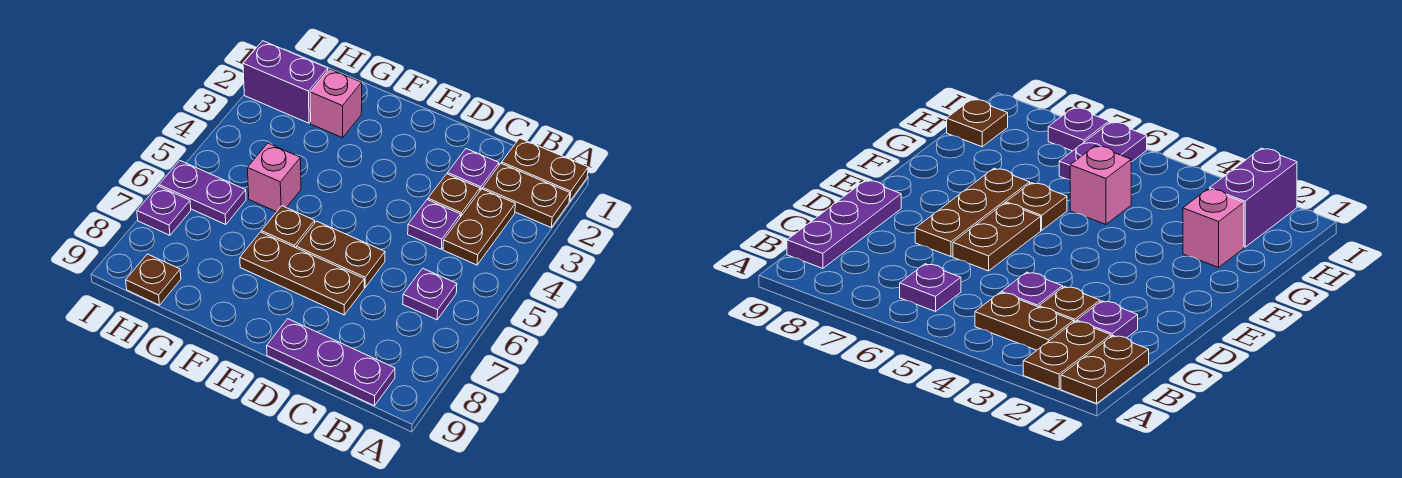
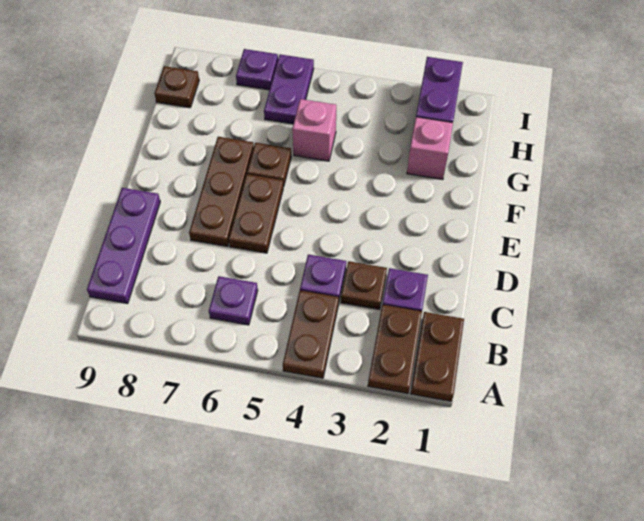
brown 1x2 plate [443,189,515,265] -> brown 1x2 plate turned to [283,290,339,378]

